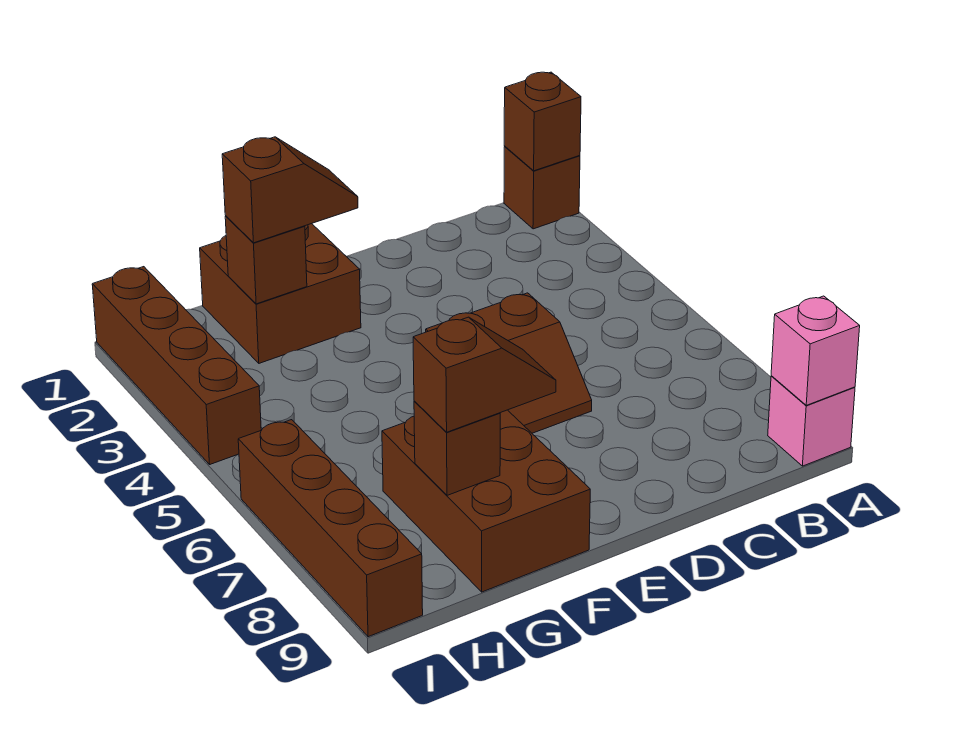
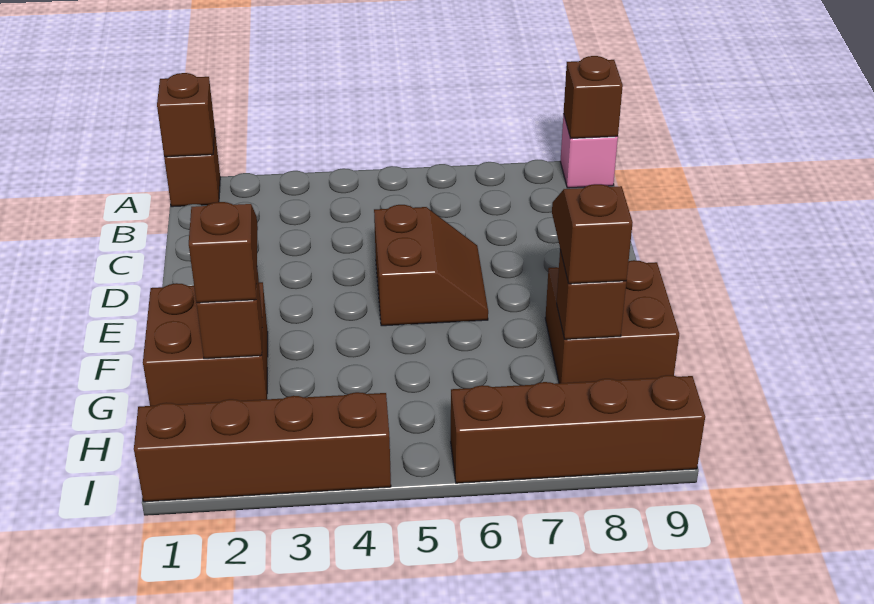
pink 1x1 brick [771,296,860,405] -> brown 1x1 brick [564,56,623,138]
brown 2x3 brick [382,410,590,592] -> brown 2x2 brick [545,260,679,383]

